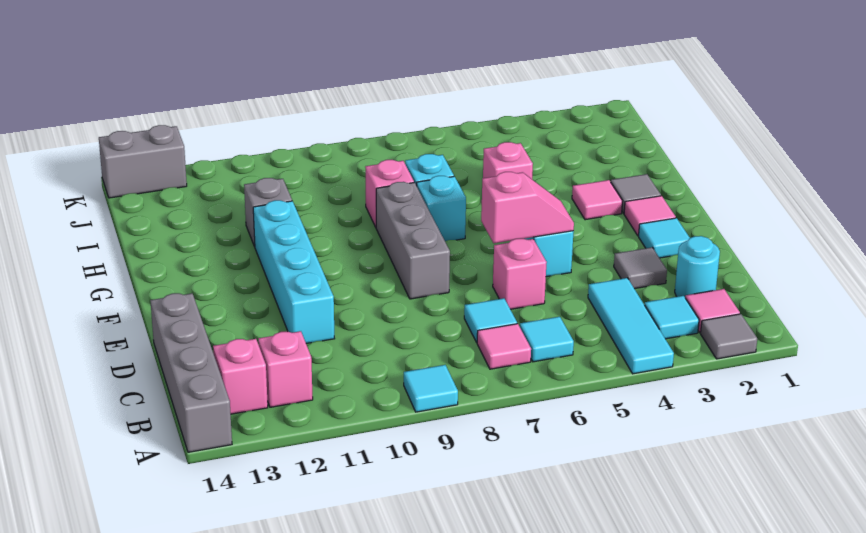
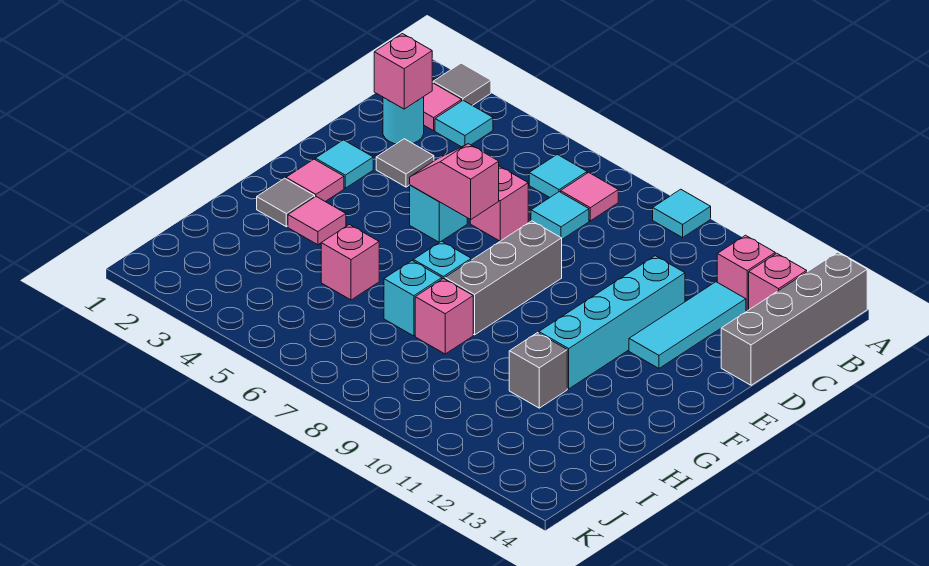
cyan 1x3 tile [588,278,674,374] -> cyan 1x3 tile moved to [629,282,746,368]
none -> pink 1x1 brick [374,34,432,109]
grey 1x2 brick [99,125,187,198] -> none

